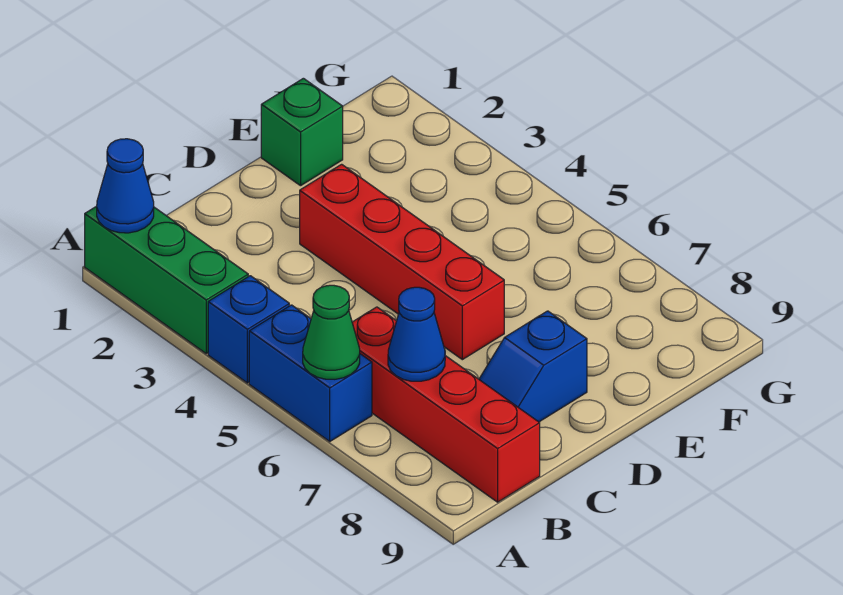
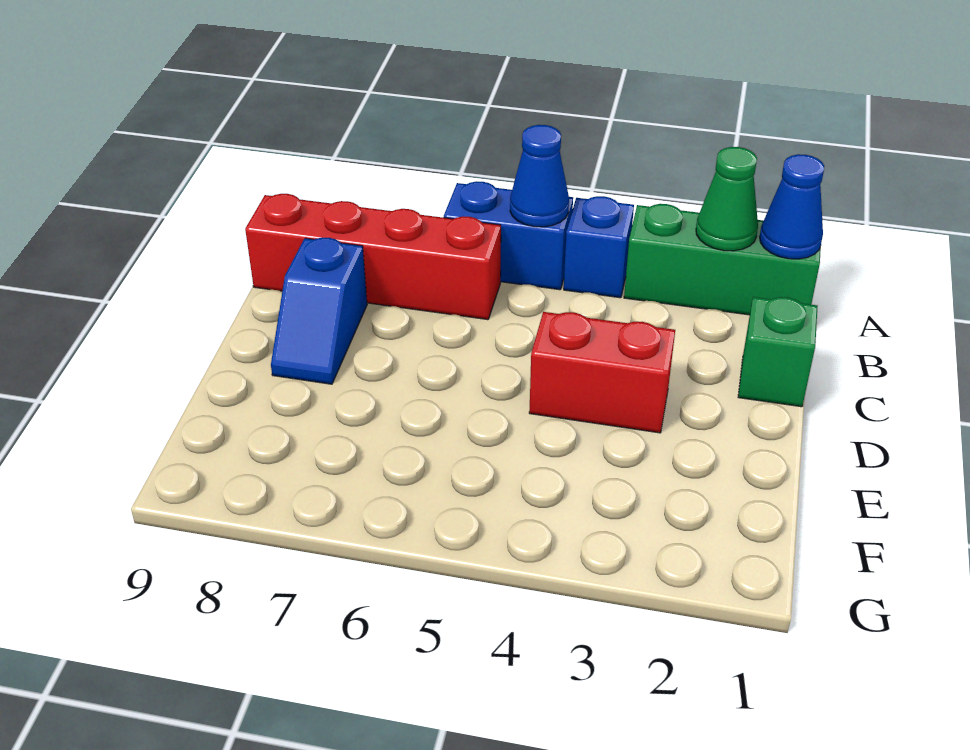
green 1x1 cone [303,285,360,379] -> green 1x1 cone moved to [696,147,758,251]
blue 1x1 cone [388,287,445,381] -> blue 1x1 cone moved to [510,125,569,227]
blue 1x2 slope [479,311,587,422] -> blue 1x2 slope turned to [271,237,367,384]
red 1x4 brick [300,164,504,360] -> red 1x2 brick [529,312,675,433]
green 1x1 brick [261,78,343,186] -> green 1x1 brick moved to [738,297,817,407]

